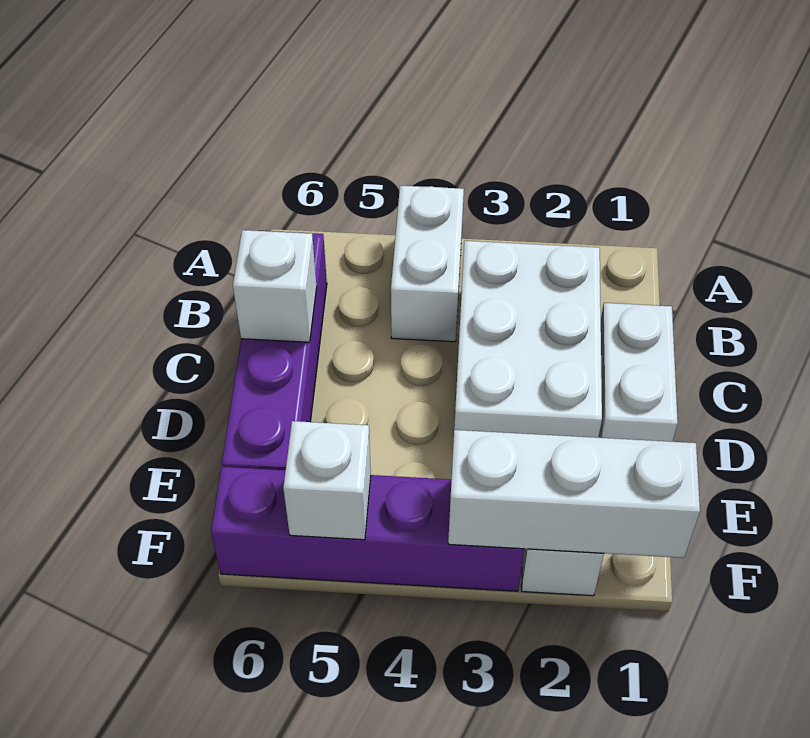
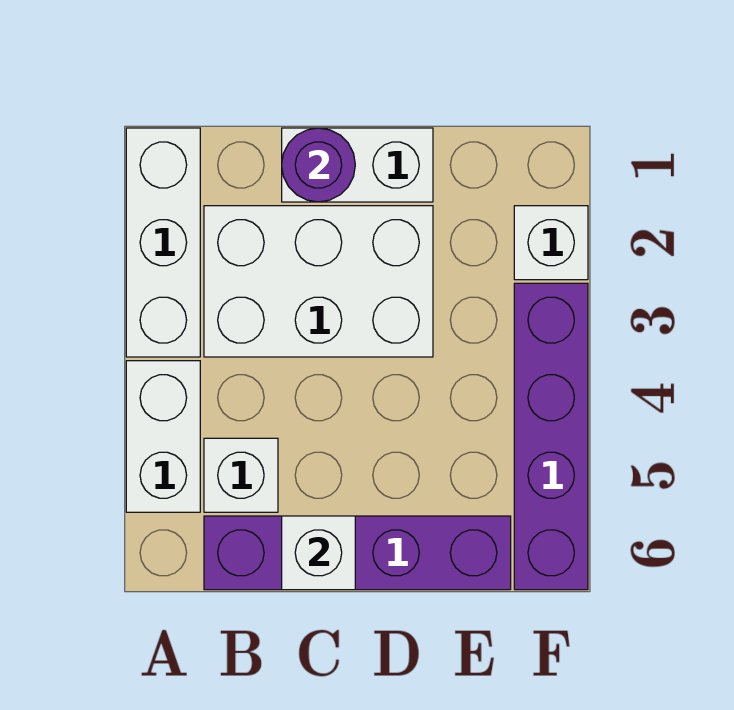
white 1x2 brick [391,186,464,342] -> white 1x2 brick turned to [126,361,200,512]
none -> purple 1x1 round brick [282,128,355,202]
white 1x3 brick [448,430,700,558] -> white 1x3 brick moved to [126,128,200,357]
white 1x1 brick [283,421,371,540] -> white 1x1 brick moved to [204,438,278,512]

